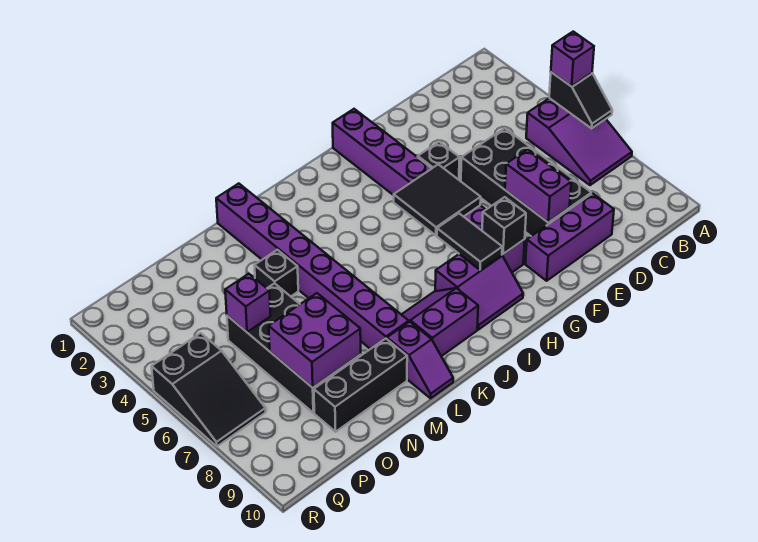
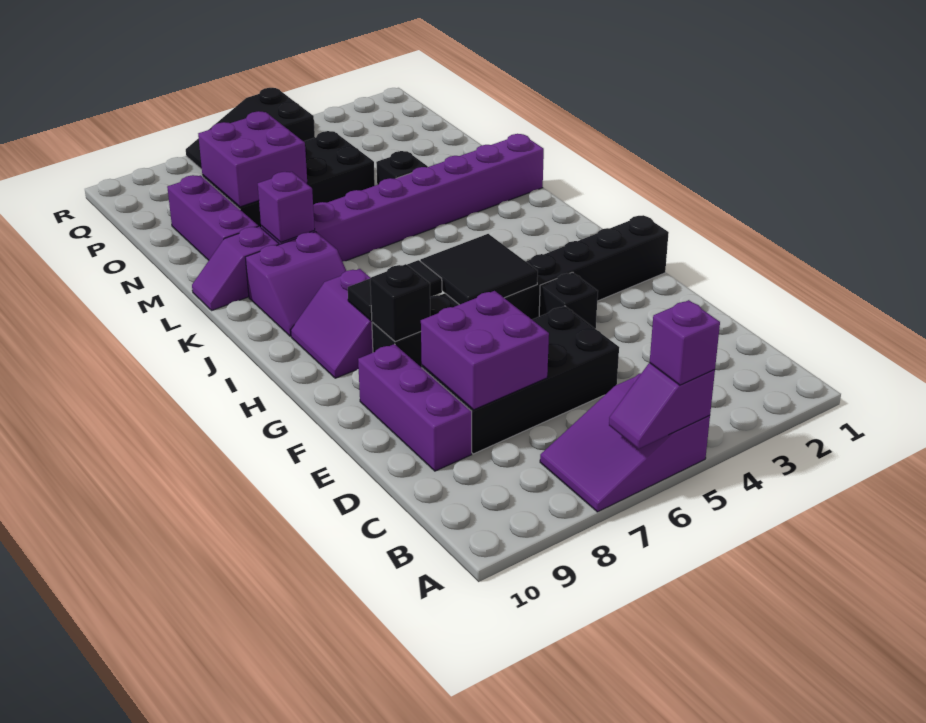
black 1x2 slope [549,72,612,128] -> purple 1x2 slope [609,363,715,449]
purple 1x2 brick [505,149,571,222] -> purple 2x2 brick [421,291,549,410]
purple 1x8 brick [333,109,525,272] -> black 1x8 brick [372,215,669,368]
purple 2x2 slope [402,288,478,356] -> purple 2x2 slope turned to [245,232,346,336]
black 1x3 brick [314,339,407,432] -> purple 1x3 brick [167,175,258,260]
purple 1x1 brick [225,274,271,332] -> purple 1x1 brick moved to [258,172,315,242]

